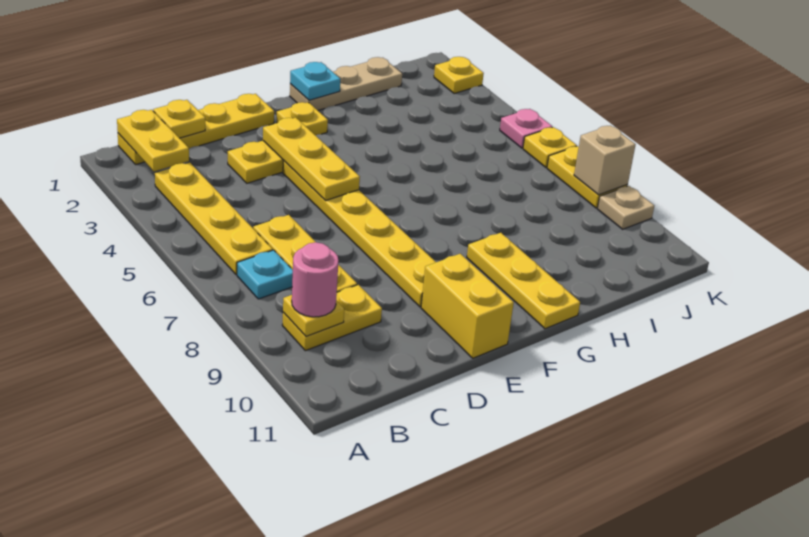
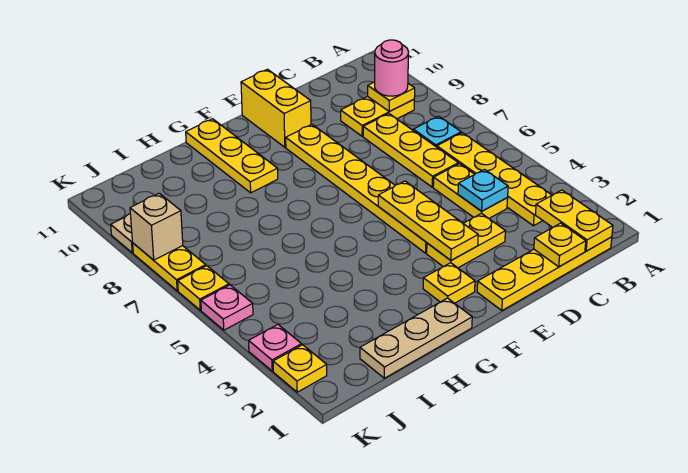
none -> yellow 1x2 plate [433,164,508,218]
cyan 1x1 plate [290,62,340,100] -> cyan 1x1 plate moved to [458,170,508,211]
none -> pink 1x1 plate [249,325,302,371]

